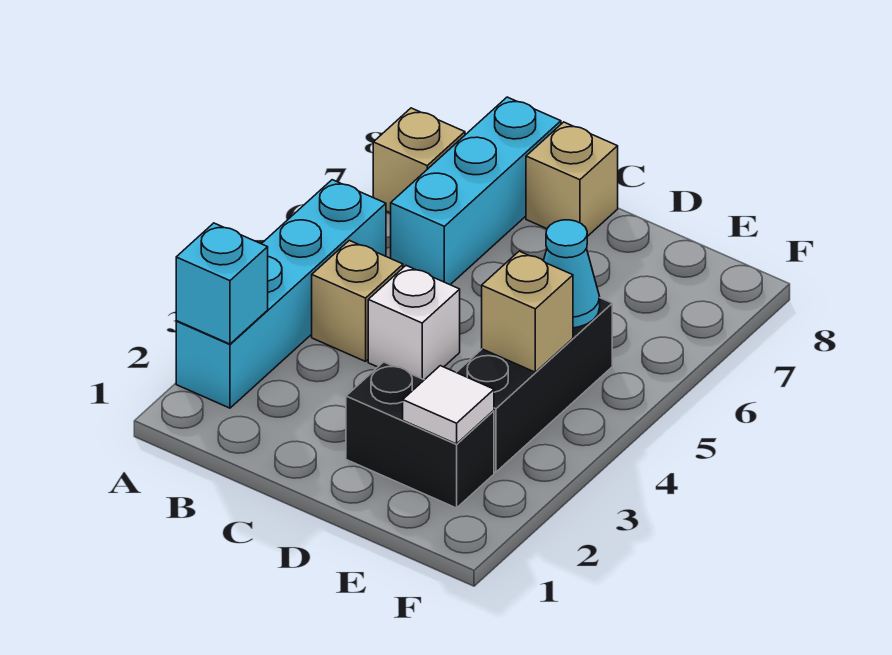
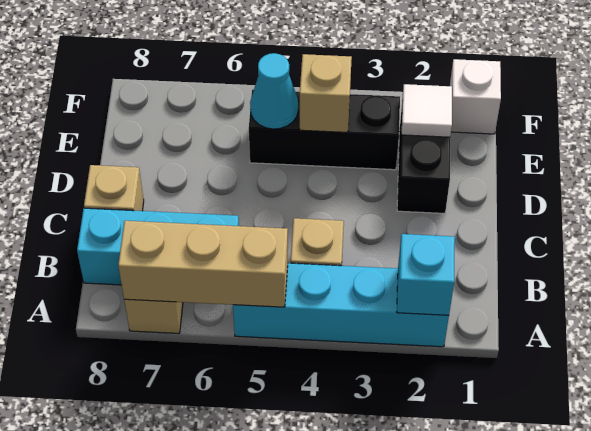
none -> tan 1x3 brick [118,221,288,307]
white 1x1 brick [368,266,460,380] -> white 1x1 brick moved to [450,59,501,134]

